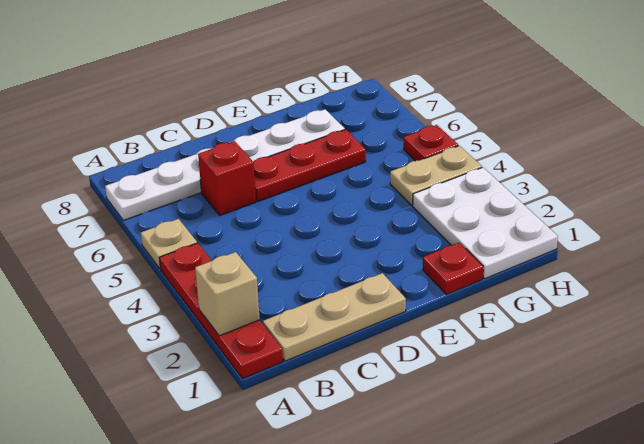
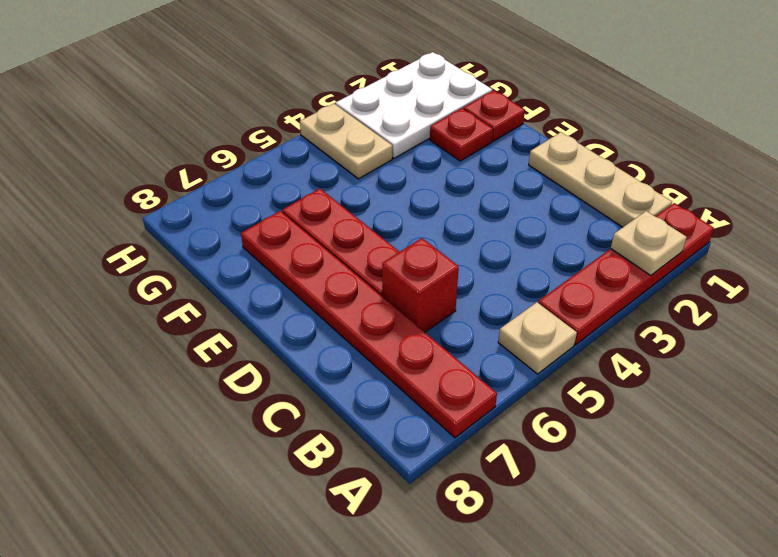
tan 1x1 brick [195,252,260,336] -> tan 1x1 plate [611,211,687,275]
white 1x6 plate [105,109,345,220] -> red 1x6 plate [241,211,497,438]
red 1x1 plate [404,125,458,161] -> red 1x1 plate moved to [430,108,493,161]

